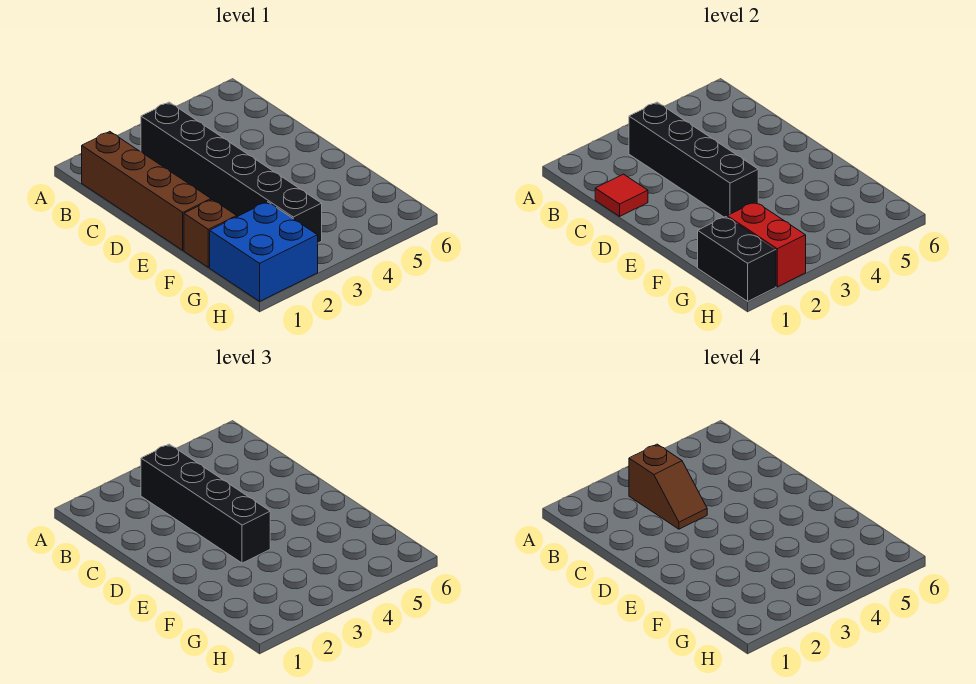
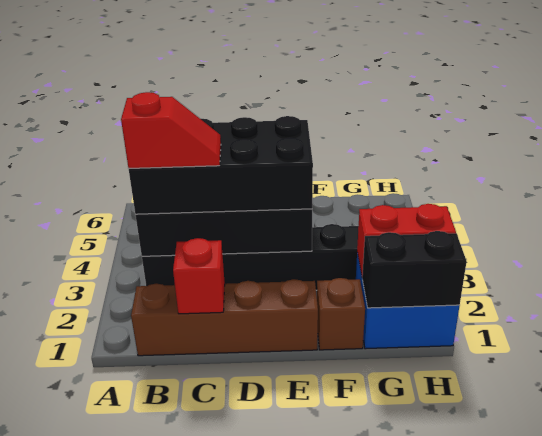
black 1x4 brick [141,444,270,563] -> black 2x4 brick [129,116,313,214]
brown 1x2 slope [629,444,707,529] -> red 1x2 slope [121,92,221,168]
red 1x1 tile [595,174,648,216] -> red 1x1 brick [173,238,225,314]

